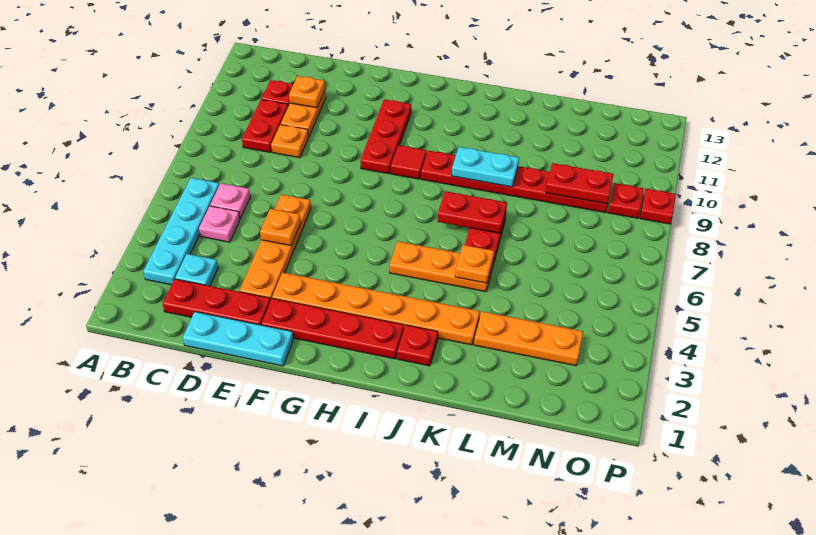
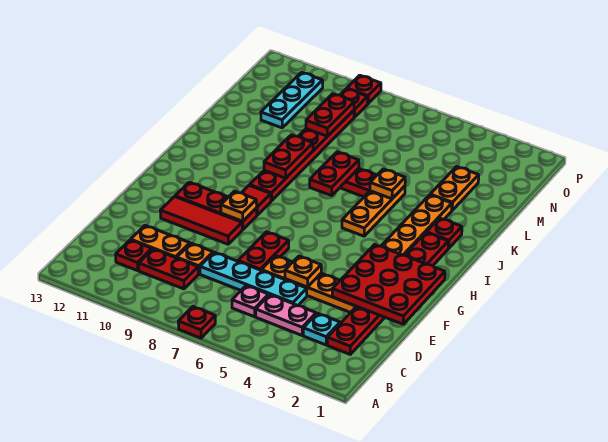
none -> red 1x1 plate [178,307,215,338]
cyan 1x4 plate [143,178,219,285] -> cyan 1x4 plate moved to [200,252,307,306]
pink 1x1 plate [199,206,240,242] -> pink 1x2 plate [256,295,316,335]
cyan 1x3 plate [183,312,294,366] -> cyan 1x3 plate moved to [261,72,323,128]
orange 1x1 plate [289,76,325,108] -> orange 1x1 plate moved to [221,191,257,221]
none -> red 3x3 plate [332,245,445,324]
none -> red 1x2 plate [238,232,289,270]
none -> red 1x3 tile [160,197,242,244]
cyan 1x2 plate [452,147,519,187] -> red 1x2 plate [264,135,313,178]
orange 1x3 plate [474,312,583,366] -> orange 1x2 plate [430,166,479,210]

